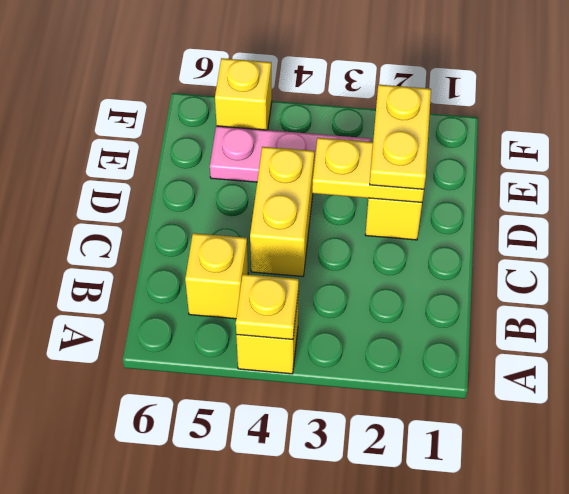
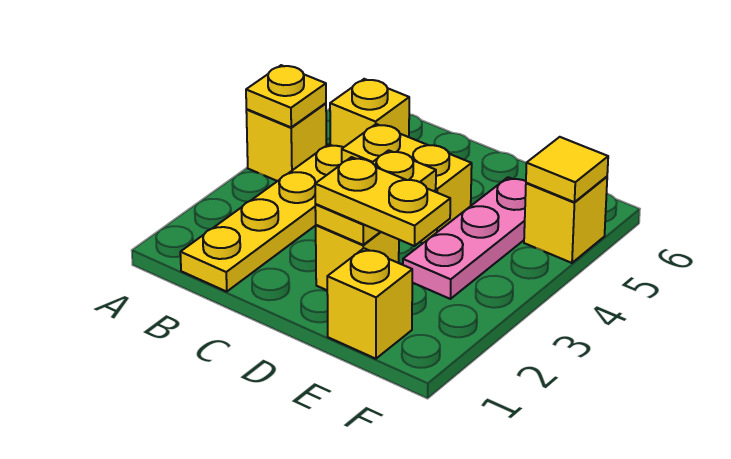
none -> yellow 1x4 plate [180,144,344,291]
none -> yellow 1x1 brick [327,248,412,359]
none -> yellow 1x1 tile [526,137,608,202]

